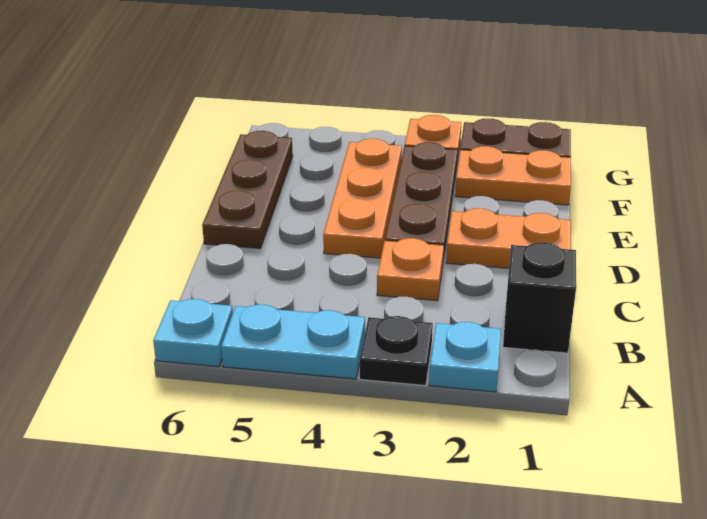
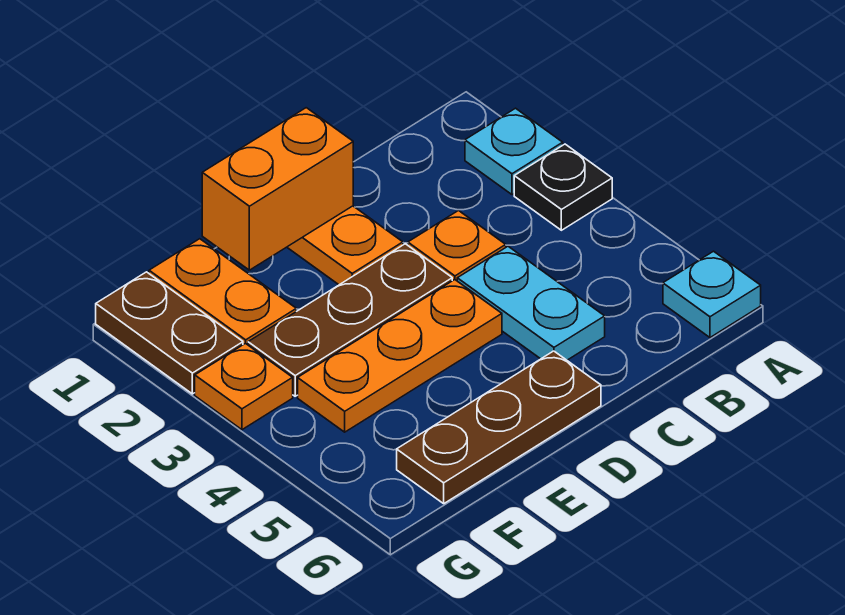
cyan 1x2 plate [221,305,365,379] -> cyan 1x2 plate moved to [457,246,605,360]
black 1x1 brick [503,242,576,353] -> none
none -> orange 1x2 brick [202,108,353,270]

